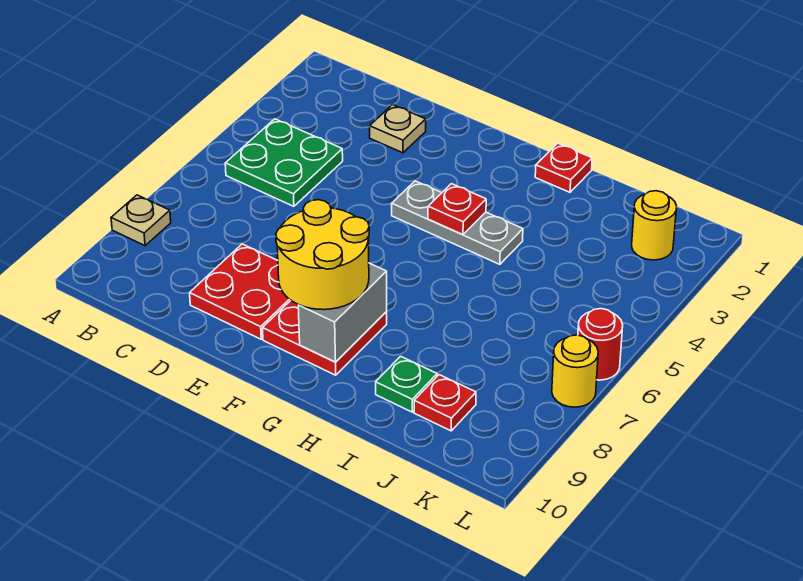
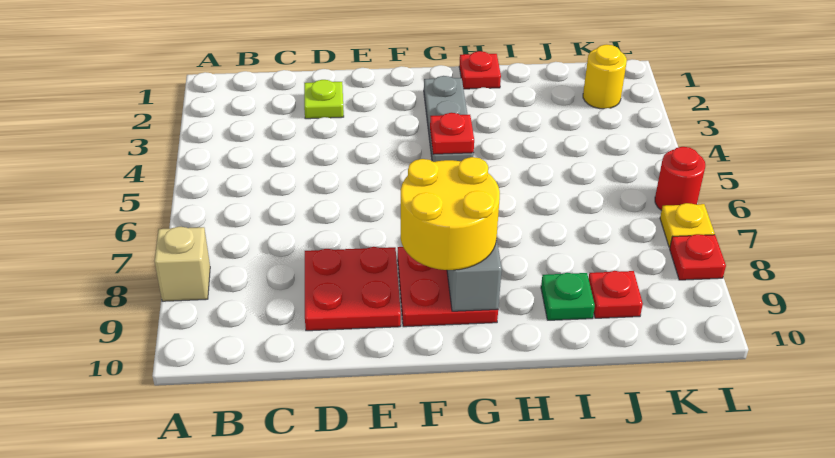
tan 1x1 plate [111,195,171,246] -> tan 1x1 brick [154,227,210,301]
green 2x2 plate [225,119,343,206] -> none
tan 1x1 plate [370,105,426,153] -> lime 1x1 plate [304,80,344,119]
grey 1x3 plate [392,181,523,264] -> grey 1x3 plate turned to [424,76,474,162]
yellow 1x1 round brick [552,335,598,407] -> yellow 1x1 plate [660,203,715,248]
none -> red 1x1 plate [670,234,726,280]

